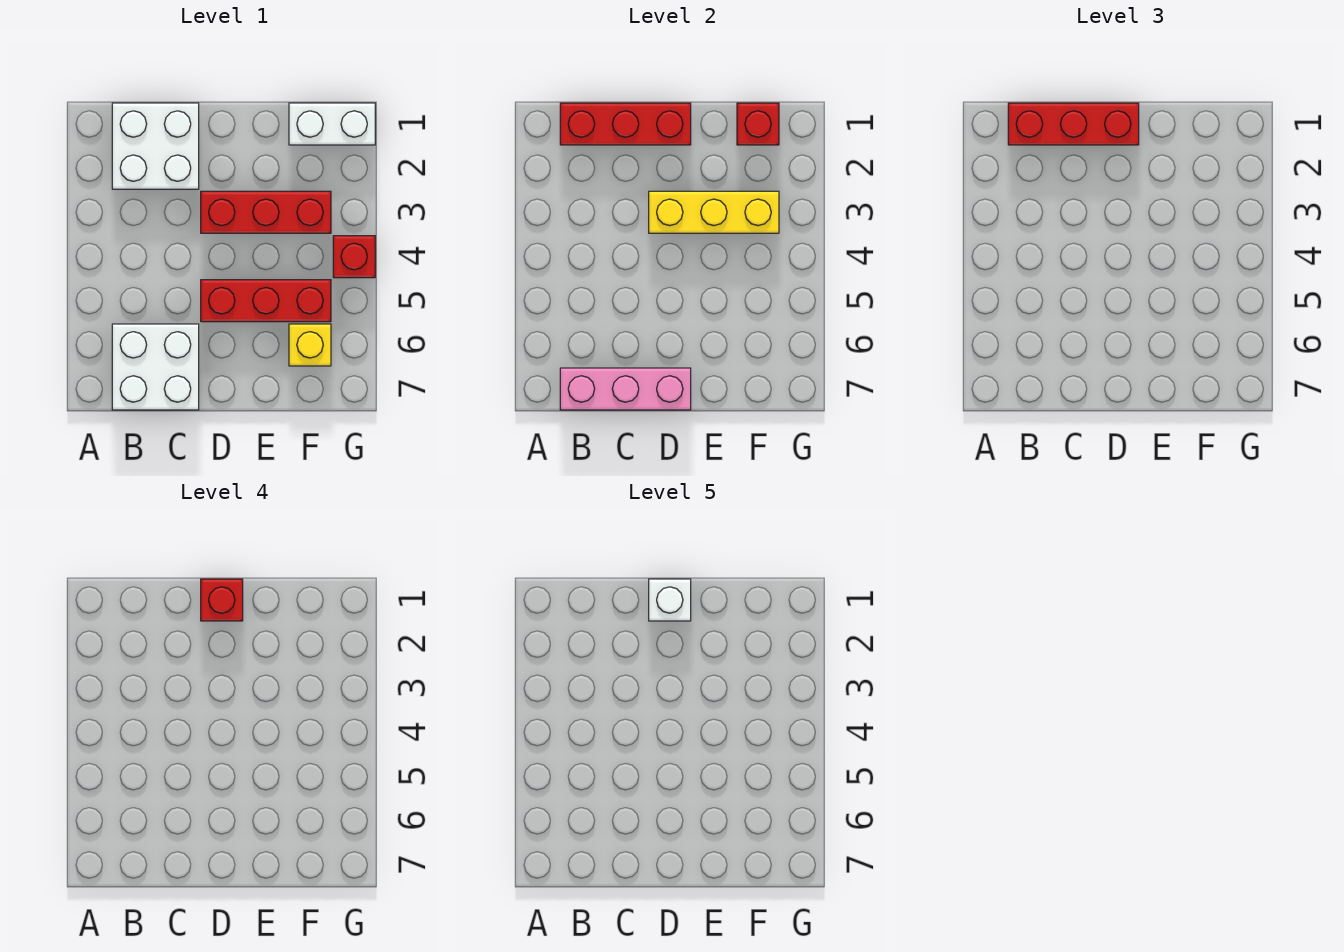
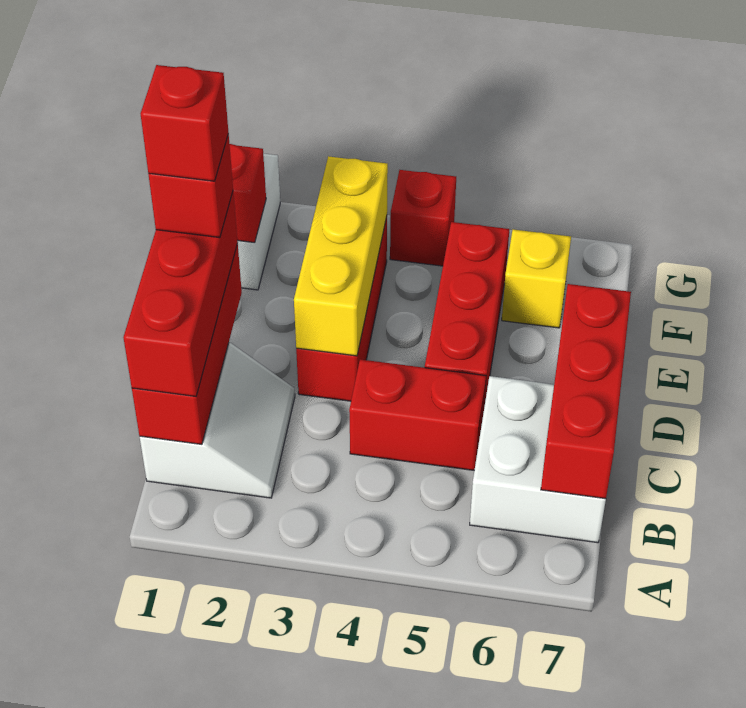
white 2x2 brick [112,103,199,189] -> white 2x2 slope [140,343,295,498]
pink 1x3 brick [560,368,691,410] -> red 1x3 brick [541,284,631,499]
none -> red 1x2 brick [349,359,486,470]
white 1x1 brick [649,579,691,621] -> red 1x1 brick [141,65,229,181]

